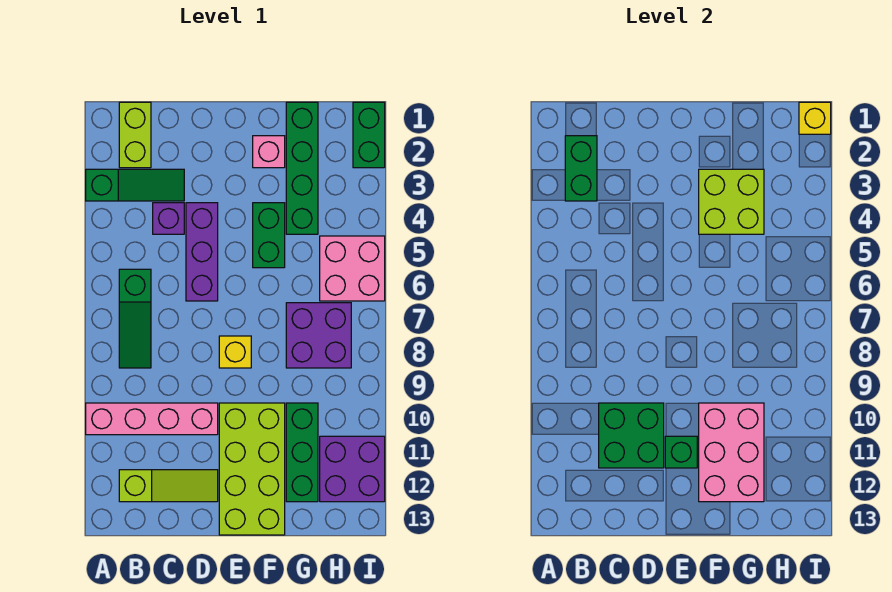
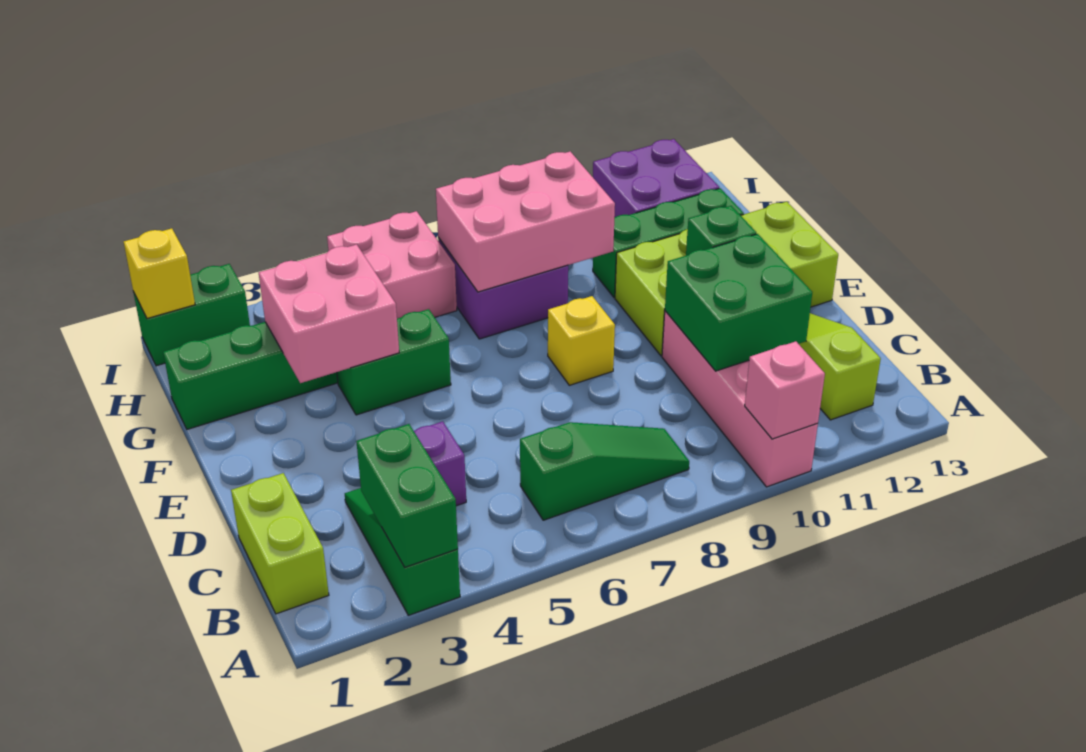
lime 1x2 brick [119,102,151,168] -> lime 1x2 brick turned to [231,473,329,614]
green 1x2 brick [565,136,597,201] -> green 1x2 brick turned to [356,424,458,567]
purple 1x3 brick [186,203,218,301] -> none
pink 1x1 brick [253,136,285,168] -> pink 1x1 brick moved to [745,341,825,439]
lime 2x2 brick [699,169,764,234] -> pink 2x2 brick [259,244,399,383]
pink 2x3 brick [699,403,764,502] -> pink 2x3 brick moved to [436,151,615,292]

